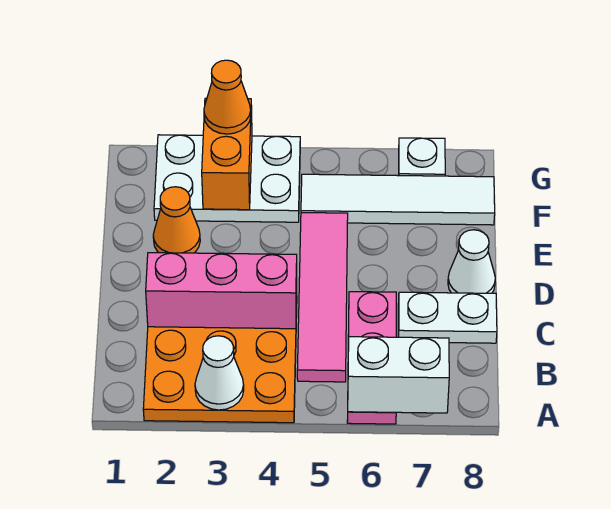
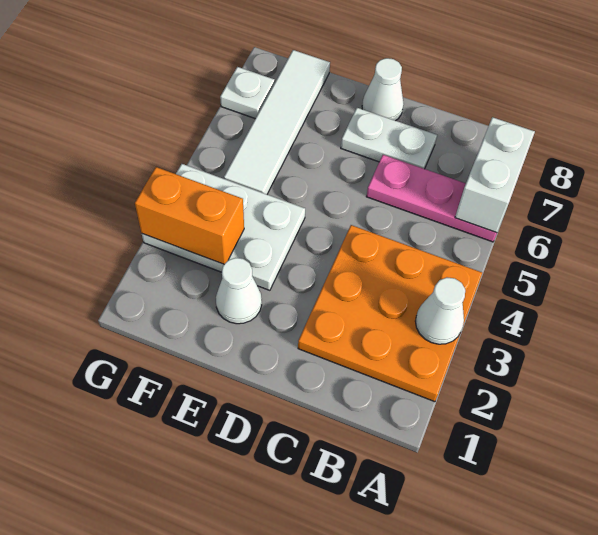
pink 1x4 tile [297,213,348,382] -> none
pink 1x3 brick [146,253,297,329] -> none
white 1x2 plate [398,292,497,343] -> white 1x2 plate turned to [341,108,437,169]
orange 1x1 cone [153,187,200,253] -> white 1x1 cone [216,258,262,324]
white 2x3 plate [154,135,300,222] -> white 2x3 plate turned to [142,164,305,290]
orange 1x1 cone [204,60,251,134] -> none

